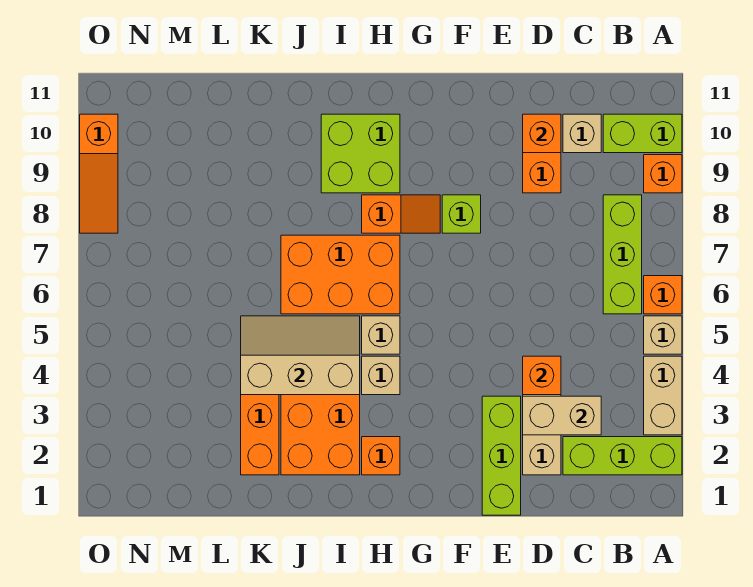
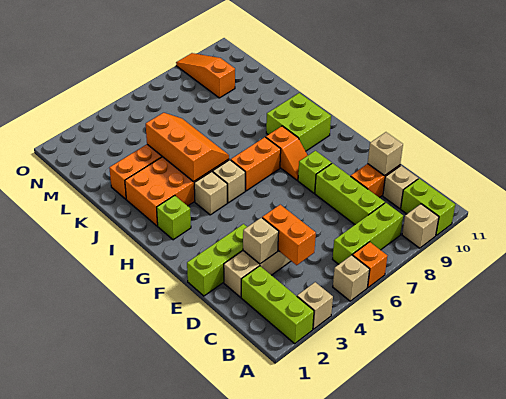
tan 1x2 brick [644,356,682,435] -> tan 1x1 brick [297,282,333,329]
orange 1x1 brick [644,155,682,193] -> tan 1x1 brick [402,204,439,248]
tan 1x2 brick [523,396,601,435] -> tan 1x1 brick [243,218,279,264]
none -> lime 1x3 brick [315,163,385,224]
orange 1x1 brick [523,356,561,395] -> orange 1x2 brick [262,205,316,265]
orange 1x1 brick [523,114,561,153] -> tan 1x1 brick [368,132,403,176]
orange 1x1 brick [362,437,400,475] -> lime 1x1 brick [157,195,191,240]
orange 2x3 brick [281,235,400,314] -> orange 1x2 brick [231,137,281,191]
tan 2x3 slope [241,316,360,395] -> orange 2x3 slope [146,113,229,182]
orange 1x3 slope [80,114,118,233] -> orange 1x3 slope turned to [176,53,235,98]

